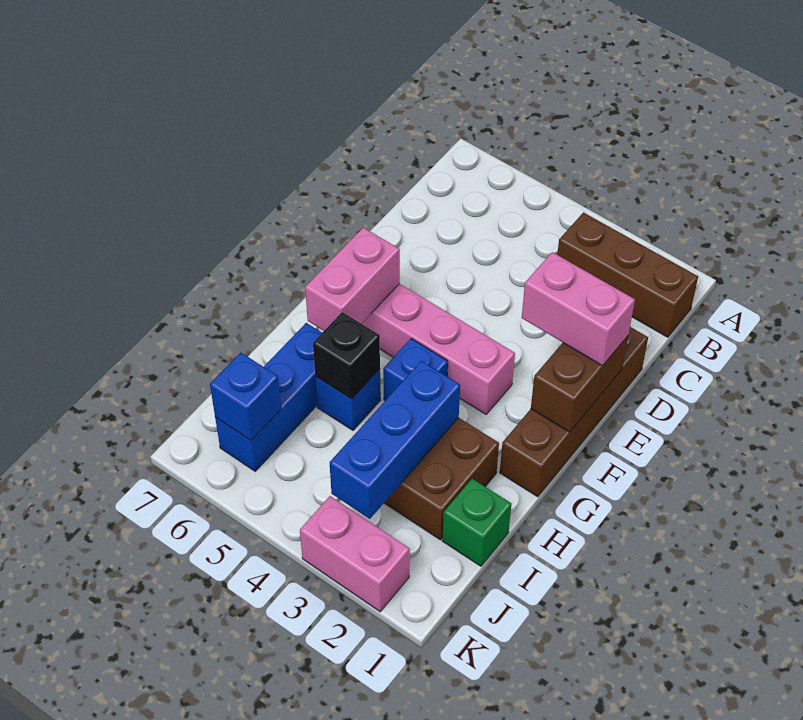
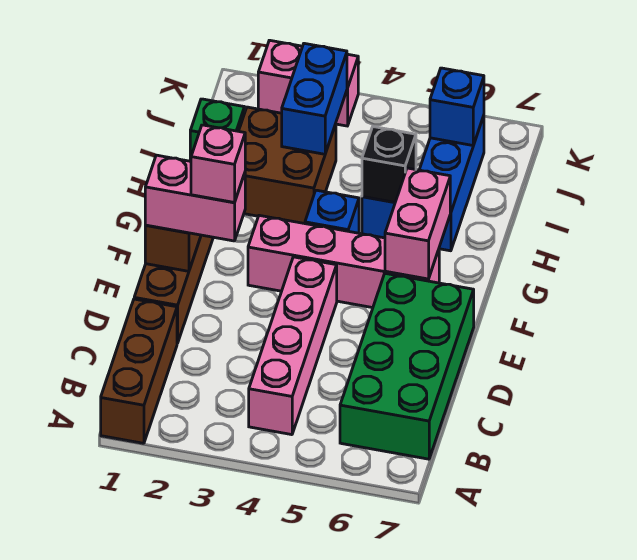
brown 1x3 brick [557,213,698,337] -> brown 1x3 brick turned to [101,299,177,443]
none -> pink 1x4 brick [249,257,337,435]
none -> green 2x4 brick [340,273,474,459]
none -> pink 1x1 brick [191,125,245,202]
blue 1x3 brick [330,361,460,519] -> blue 1x2 brick [282,43,347,154]

